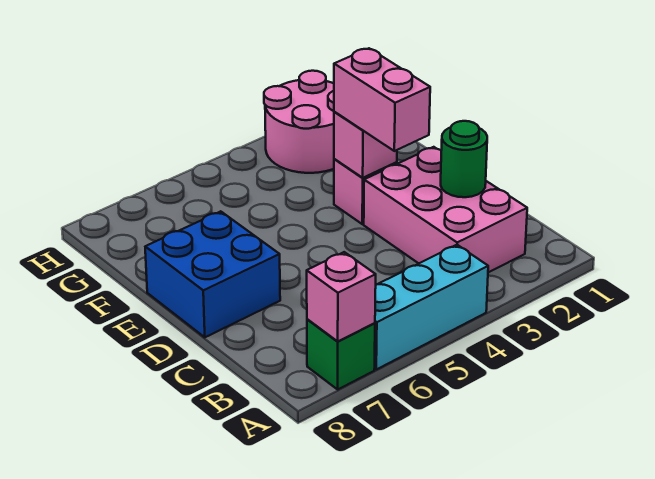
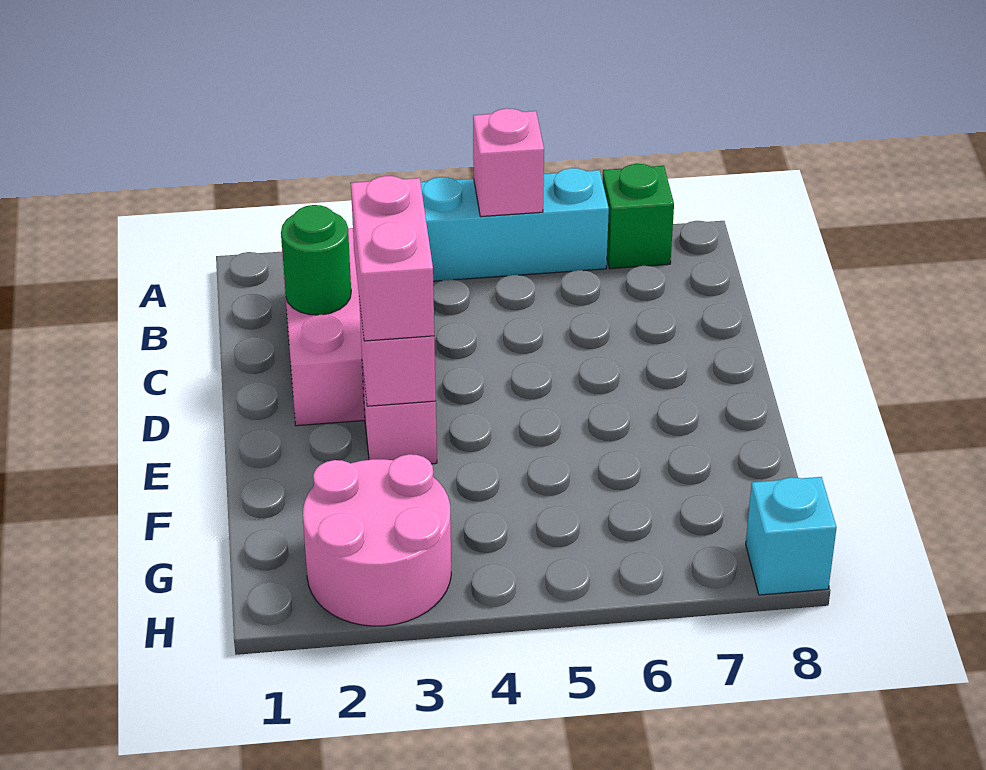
pink 1x1 brick [307,252,376,341] -> pink 1x1 brick moved to [473,108,544,217]
blue 2x2 brick [145,211,280,337] -> none
none -> cyan 1x1 brick [746,477,837,595]

